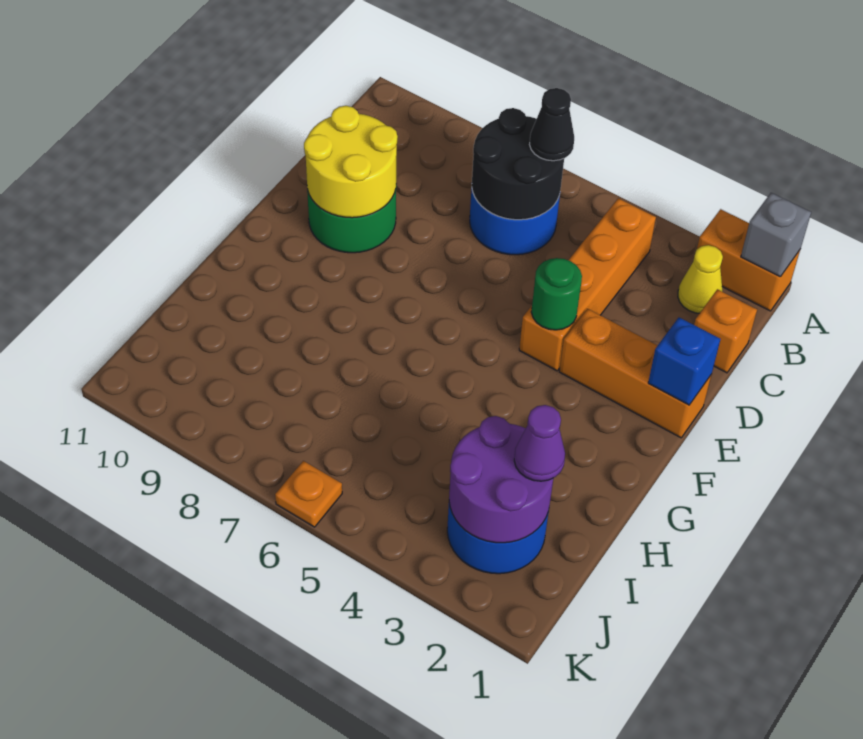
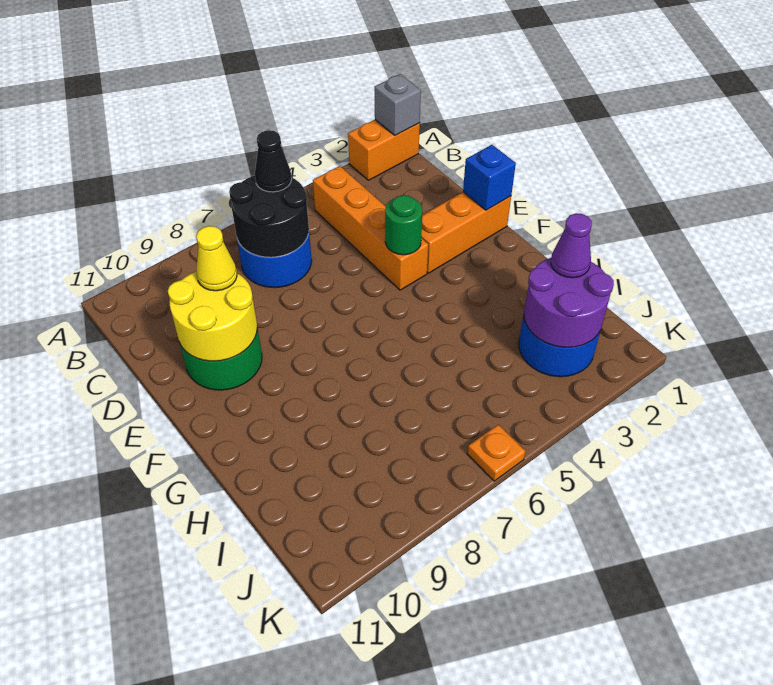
yellow 1x1 cone [678,245,723,313] -> yellow 1x1 cone moved to [196,226,237,291]
orange 1x1 brick [694,289,757,373] -> none

